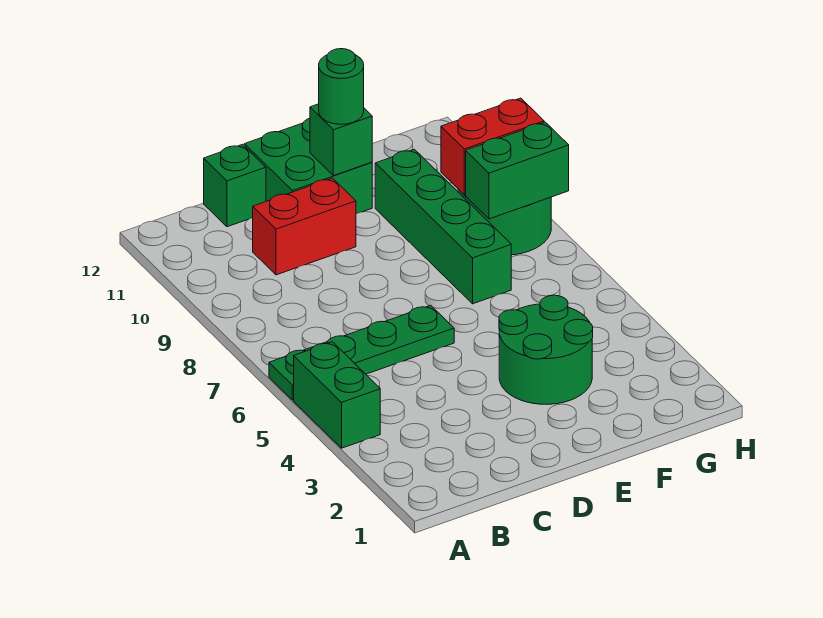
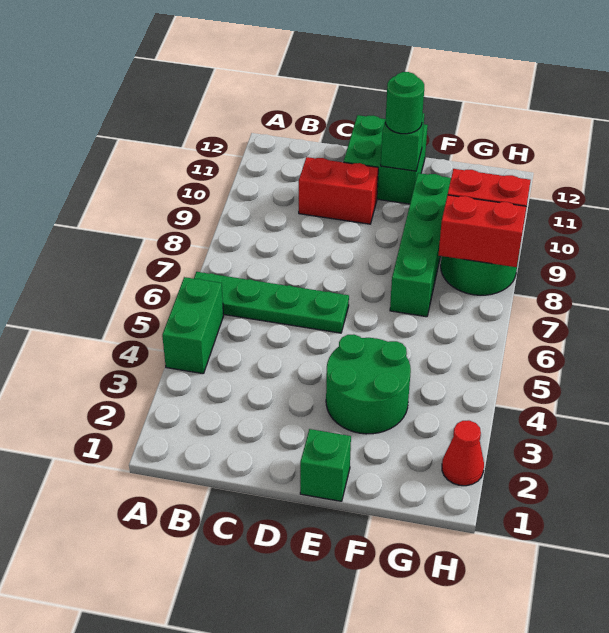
green 1x1 brick [204,144,266,227] -> green 1x1 brick moved to [300,429,351,501]
green 1x2 brick [466,122,569,219] -> red 1x2 brick [439,195,526,267]
none -> red 1x1 cone [442,420,484,486]

